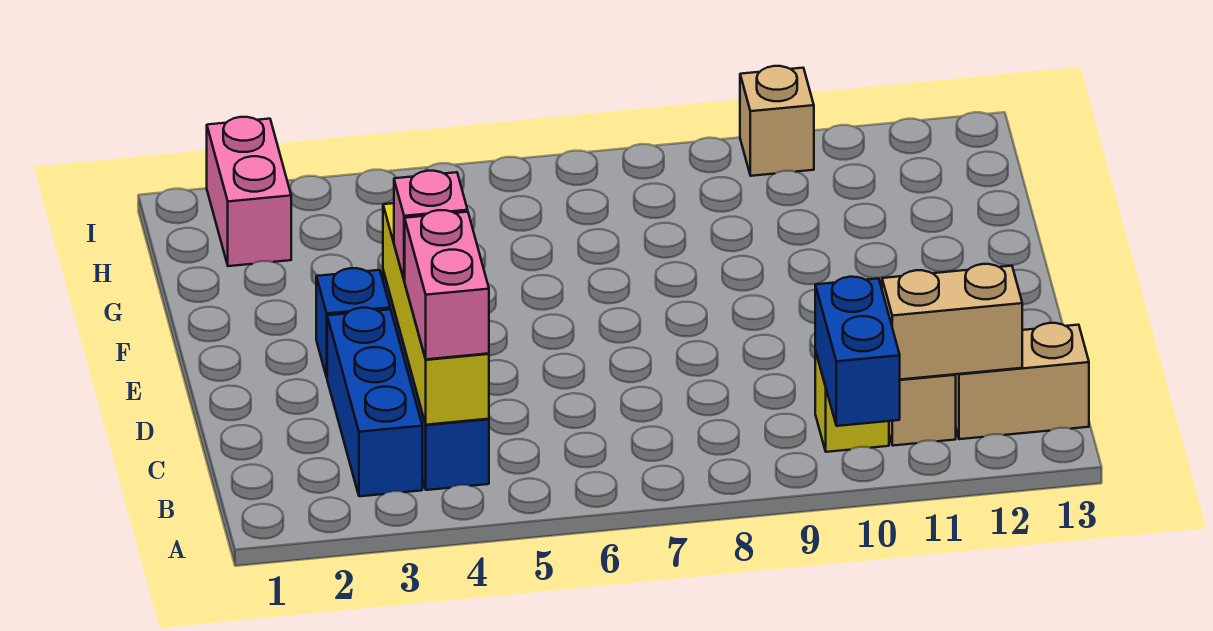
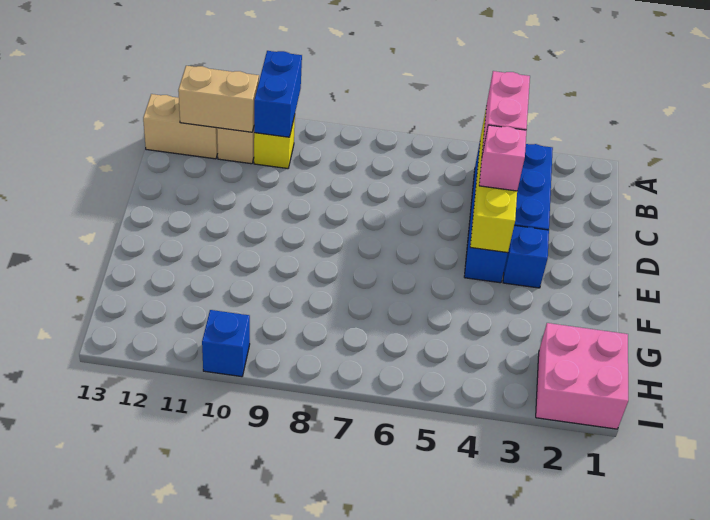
pink 1x2 brick [207,117,291,266] -> pink 2x2 brick [536,323,628,429]
tan 1x1 brick [740,66,814,176] -> blue 1x1 brick [202,310,250,377]

